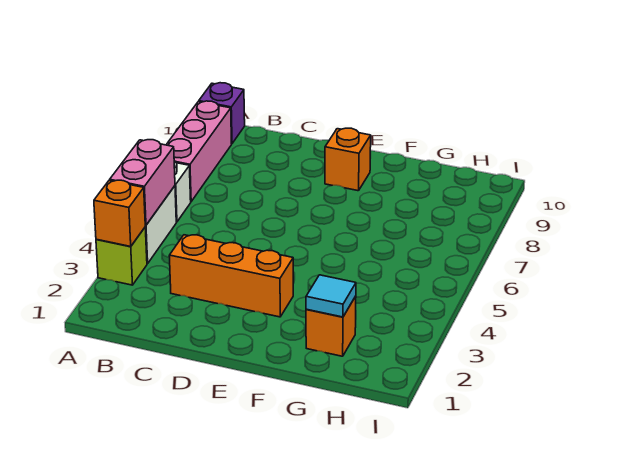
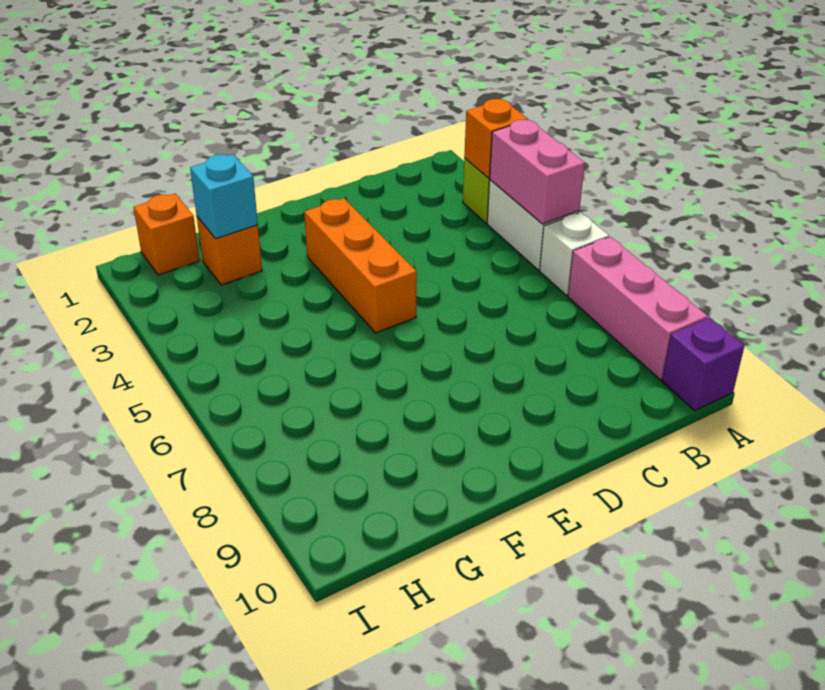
orange 1x3 brick [169,235,293,317] -> orange 1x3 brick turned to [304,198,417,333]
orange 1x1 brick [325,128,371,191] -> orange 1x1 brick moved to [133,194,200,275]
cyan 1x1 tile [306,275,356,317] -> cyan 1x1 brick [190,154,258,239]

